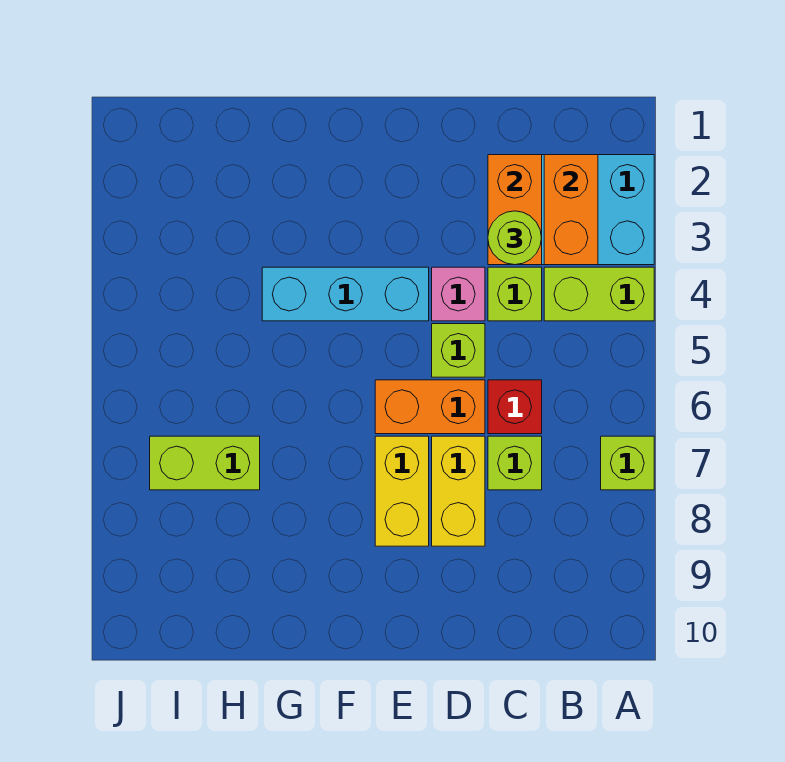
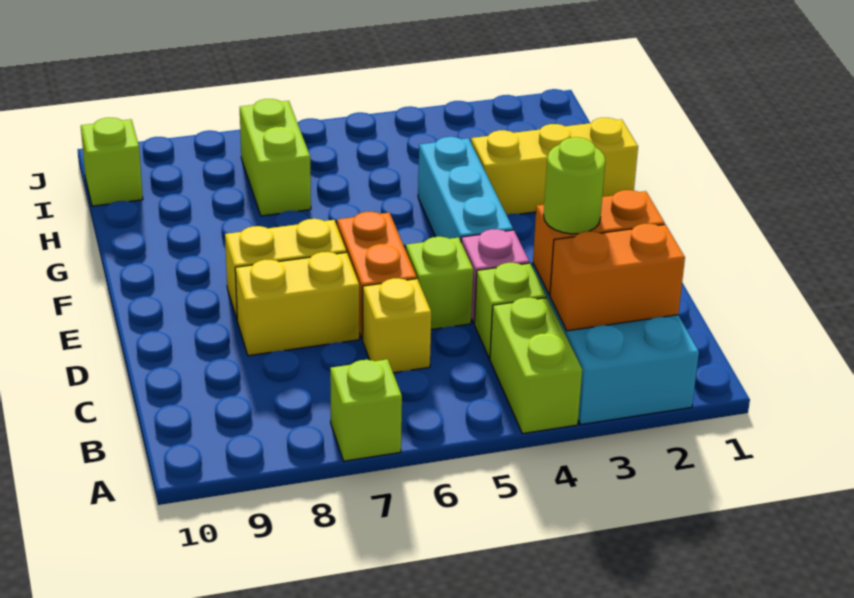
red 1x1 brick [488,380,542,434] -> yellow 1x1 brick [363,278,431,373]
lime 1x1 brick [488,436,542,490] -> lime 1x1 brick moved to [81,118,143,206]
none -> yellow 1x3 brick [471,118,638,215]

